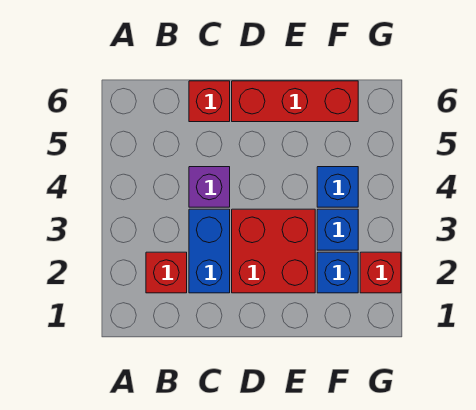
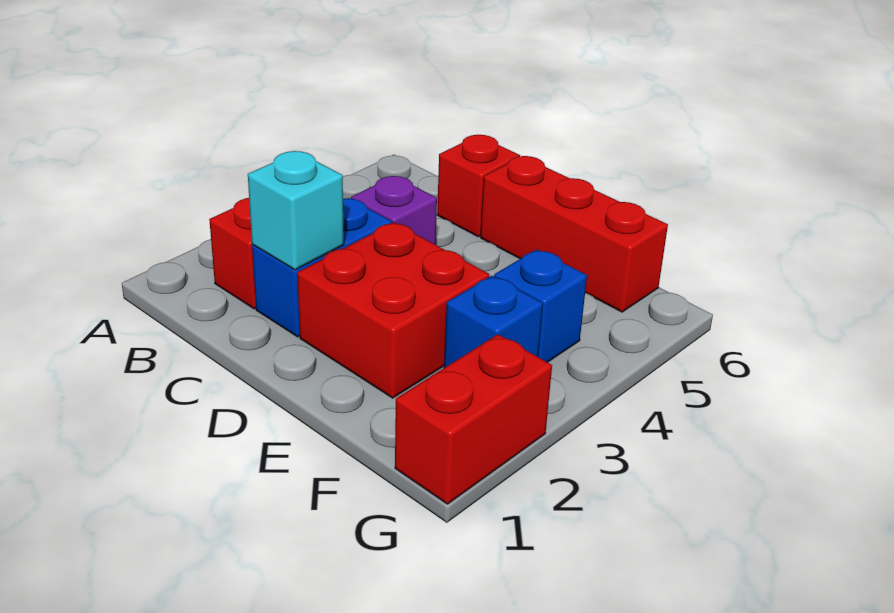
none -> cyan 1x1 brick [248,151,344,270]
blue 1x1 brick [317,252,358,293] -> none
red 1x1 brick [360,252,401,293] -> red 1x2 brick [395,334,552,504]

